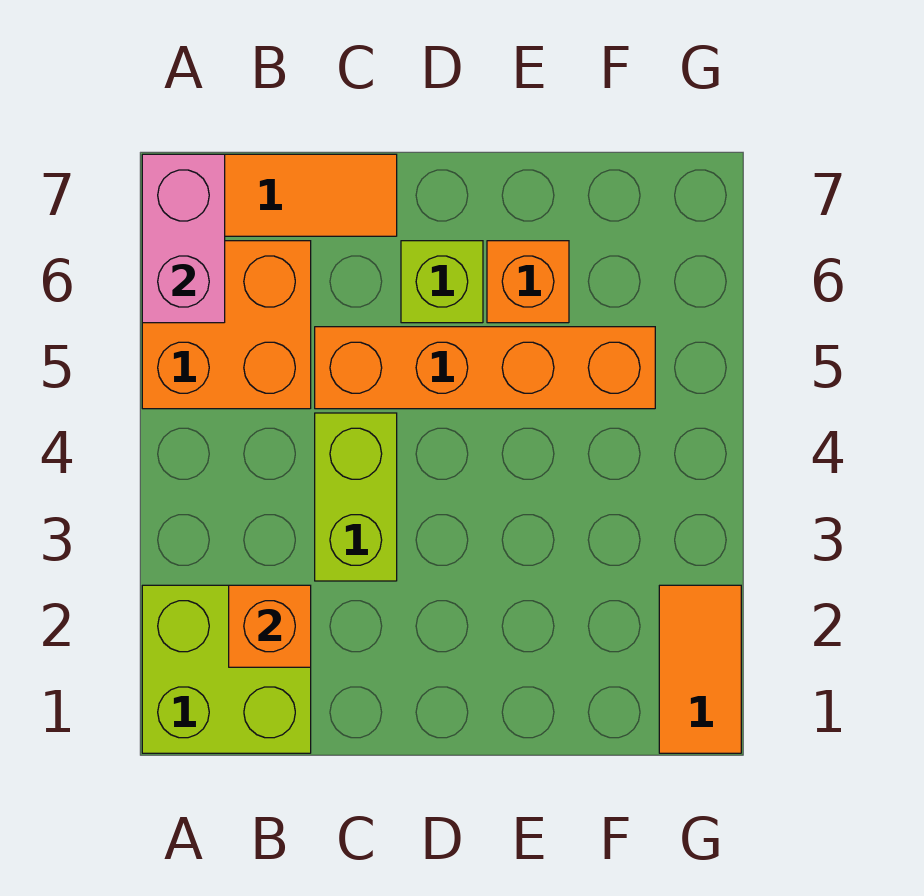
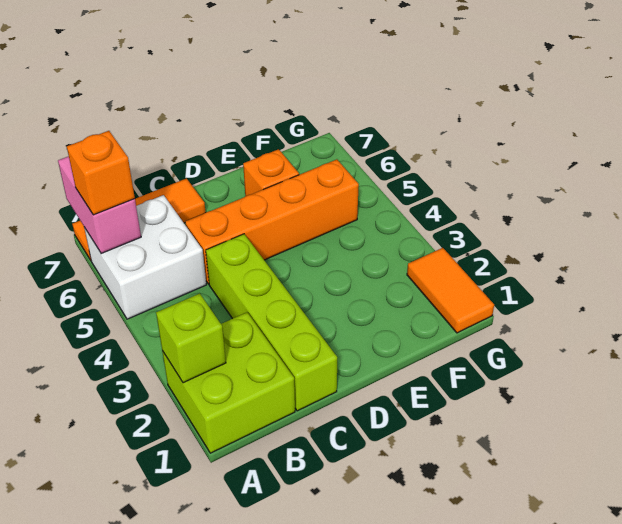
orange 2x2 brick [142,241,311,409] -> white 2x2 brick [84,195,206,319]
orange 1x1 brick [229,585,311,667] -> orange 1x1 brick moved to [67,131,135,215]
lime 1x2 brick [315,413,397,581] -> lime 1x4 brick [206,234,337,411]
lime 1x1 brick [401,241,483,323] -> lime 1x1 brick moved to [156,293,226,383]

